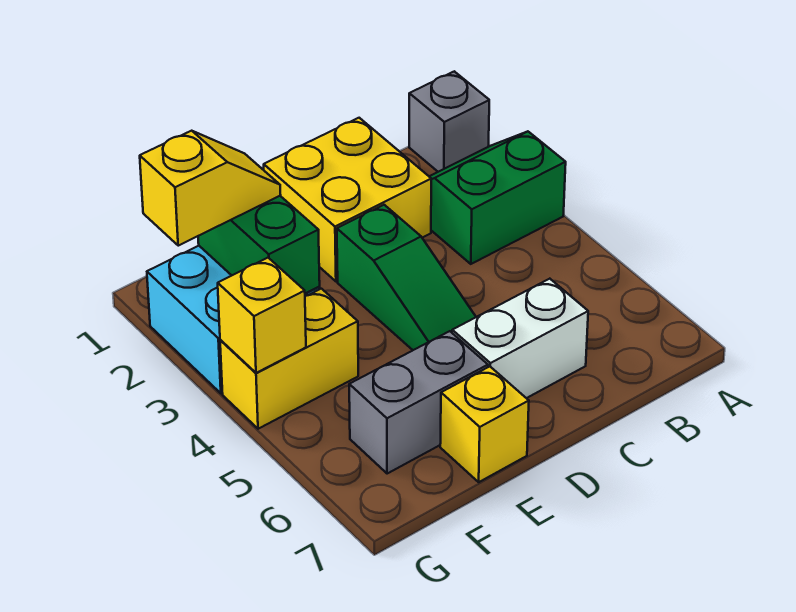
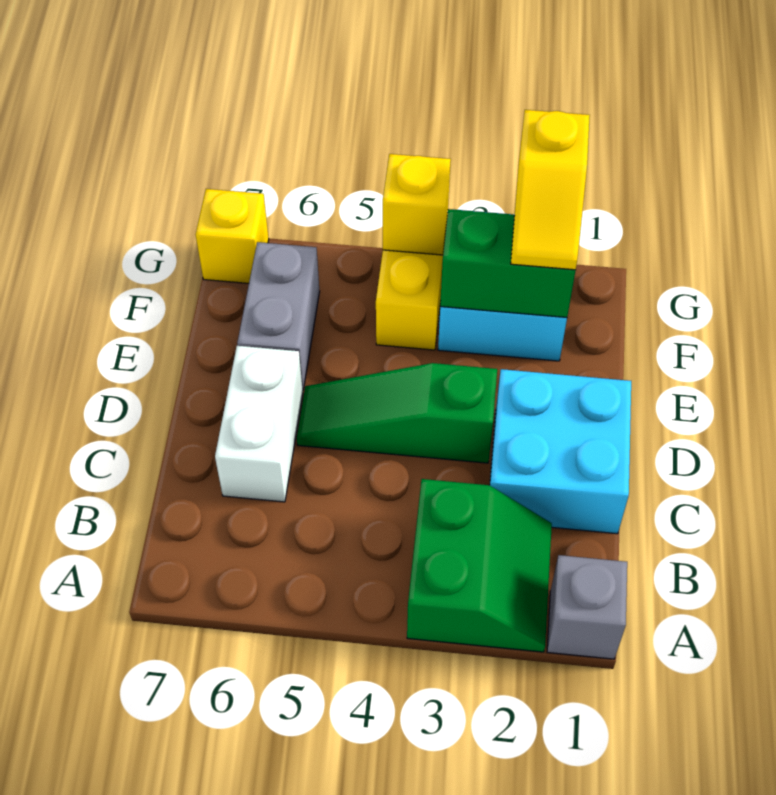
yellow 2x2 brick [264,118,431,281] -> cyan 2x2 brick [490,369,631,534]
yellow 1x1 brick [440,366,529,482] -> yellow 1x1 brick moved to [195,189,269,283]

